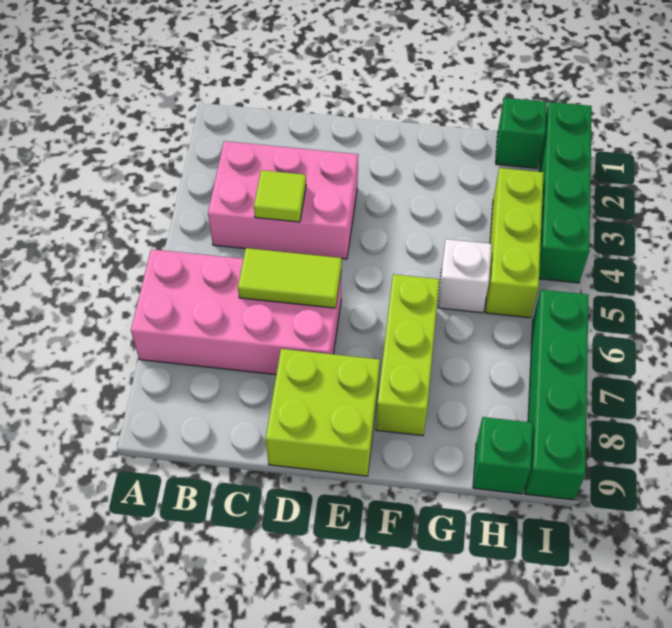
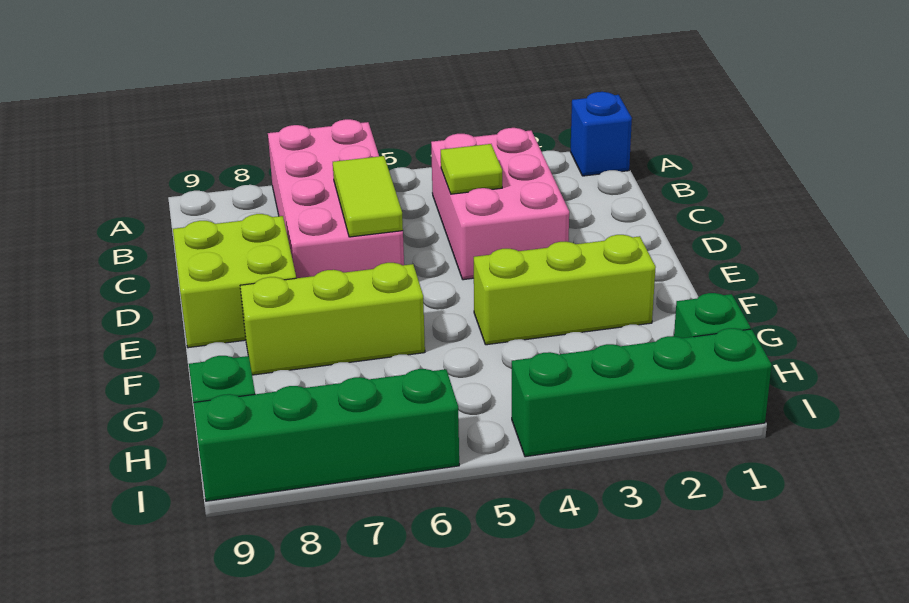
none -> blue 1x1 brick [570,92,632,176]
white 1x1 brick [438,239,492,313] -> none
lime 1x3 brick [485,168,544,318] -> lime 1x3 brick moved to [474,235,656,345]

